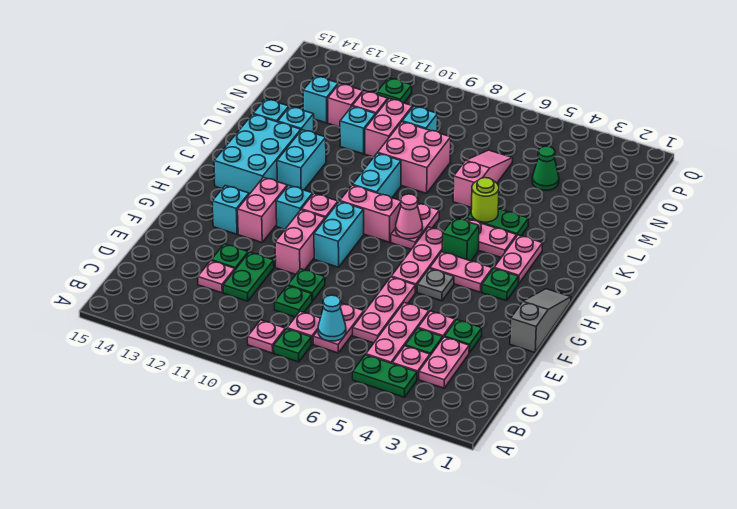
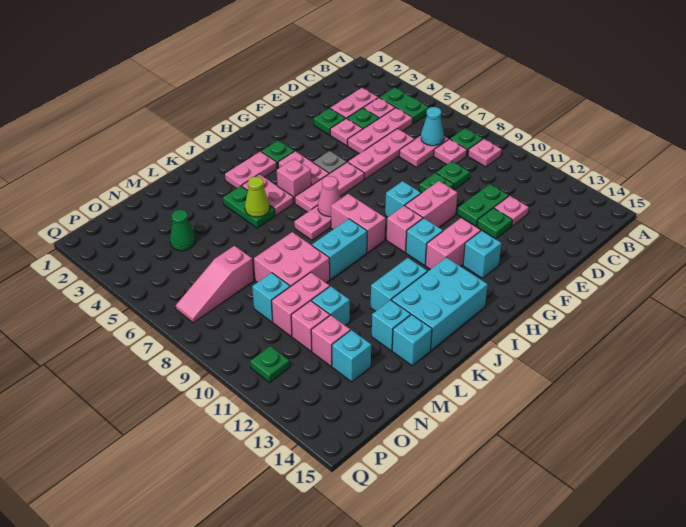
grey 1x3 slope [510,289,571,352] -> none
cyan 1x2 brick [314,202,364,267] -> cyan 1x1 brick [385,181,421,217]
green 1x1 brick [442,218,479,261] -> pink 1x1 brick [277,159,311,203]
lime 1x1 round brick [471,178,499,222] -> lime 1x1 cone [245,177,270,217]
pink 1x3 slope [453,150,513,208] -> pink 1x3 slope moved to [176,246,254,323]

